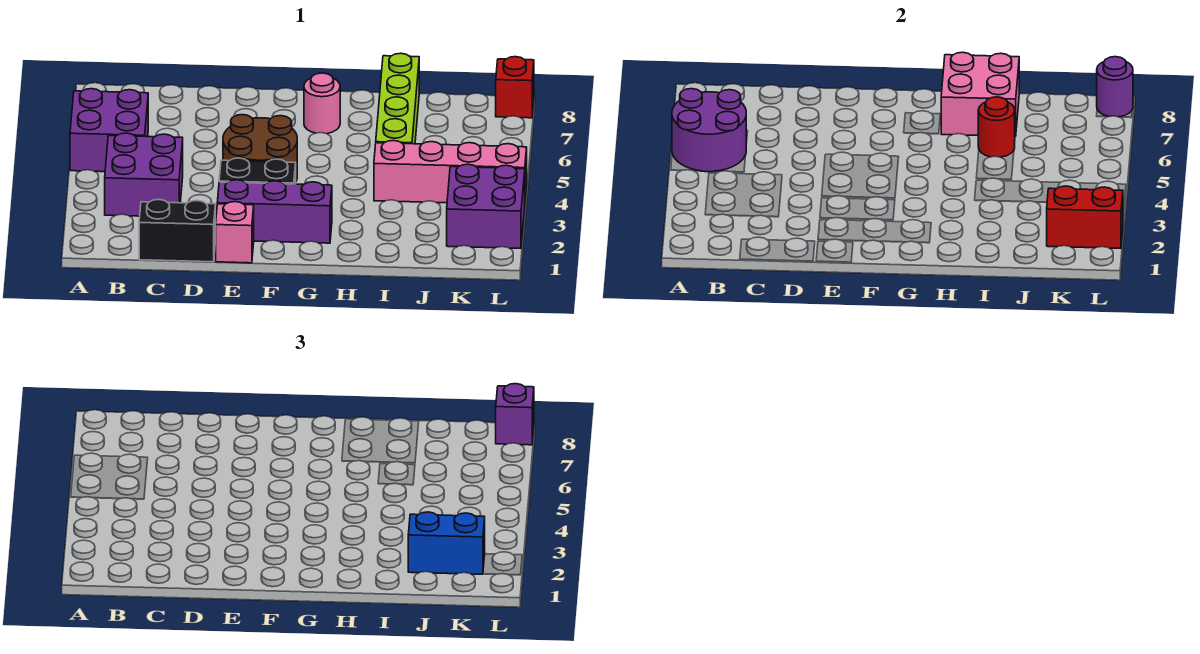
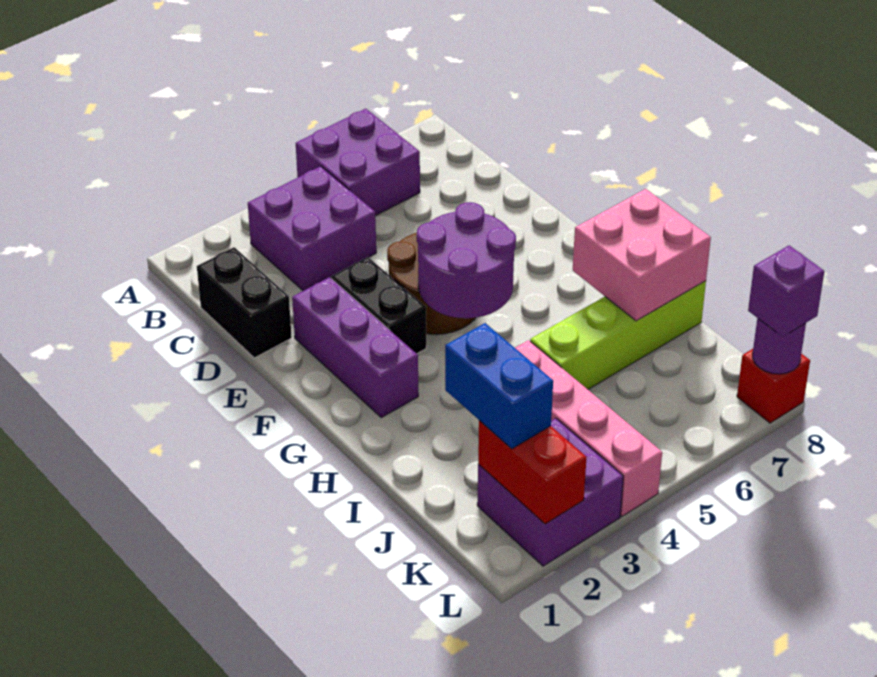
purple 2x2 round brick [672,89,746,172] -> purple 2x2 round brick moved to [417,202,516,318]
pink 1x1 brick [216,202,254,263] -> none
pink 1x1 round brick [304,73,340,134] -> none
red 1x1 round brick [978,97,1015,157] -> none

